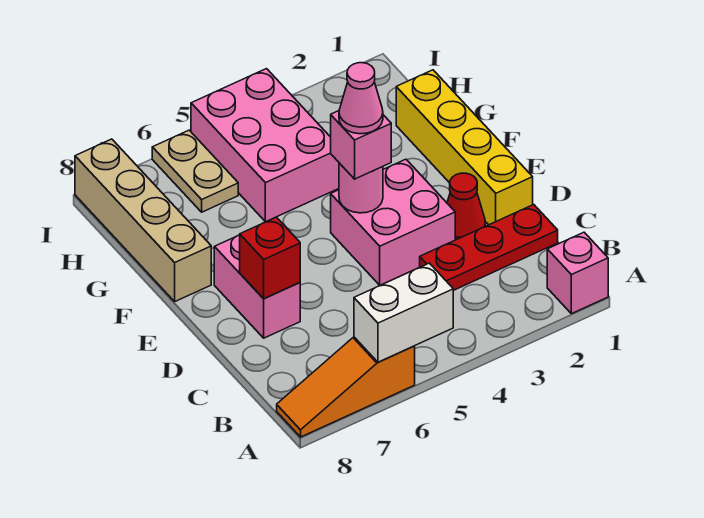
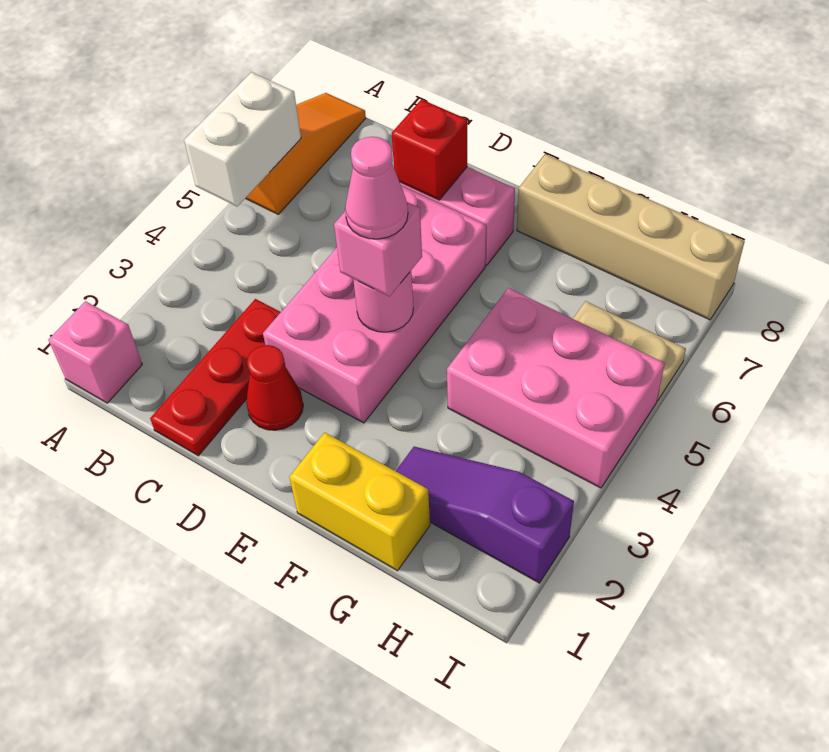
yellow 1x4 brick [396,70,533,225] -> yellow 1x2 brick [289,432,430,571]
pink 2x2 brick [331,159,455,285] -> pink 2x4 brick [263,186,486,423]
none -> purple 1x3 slope [396,447,574,583]

